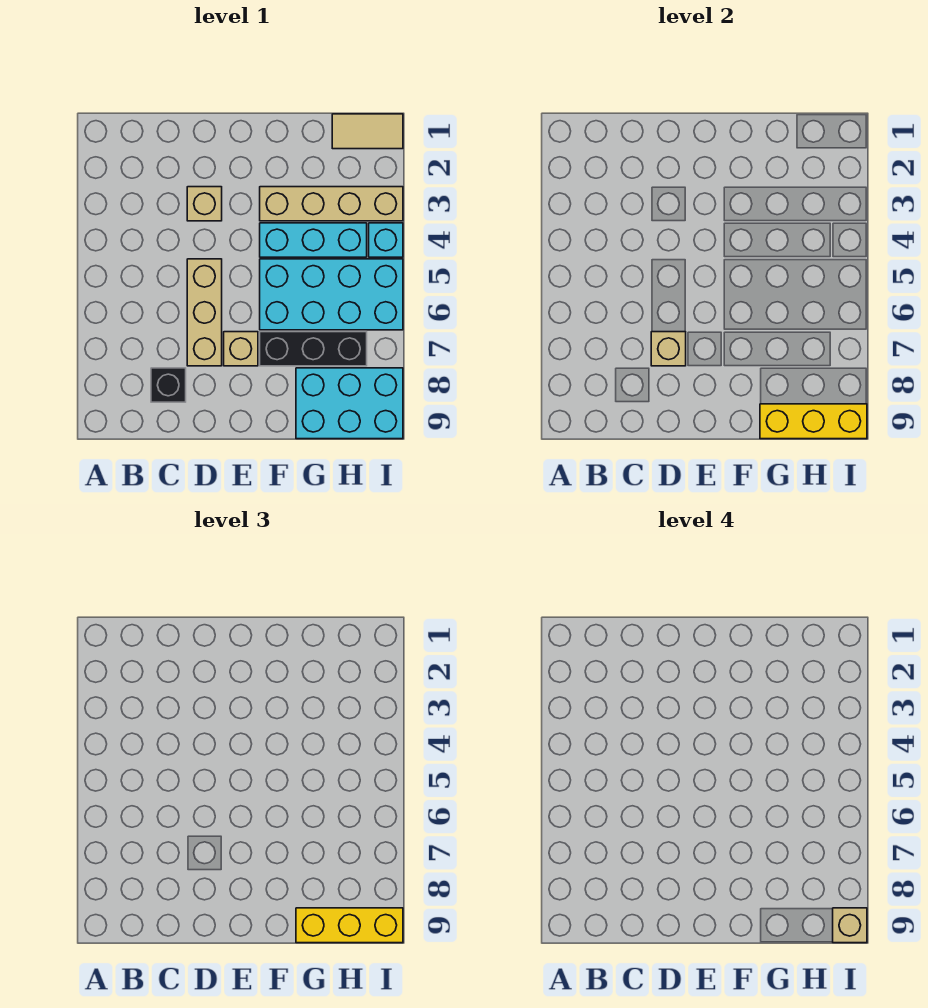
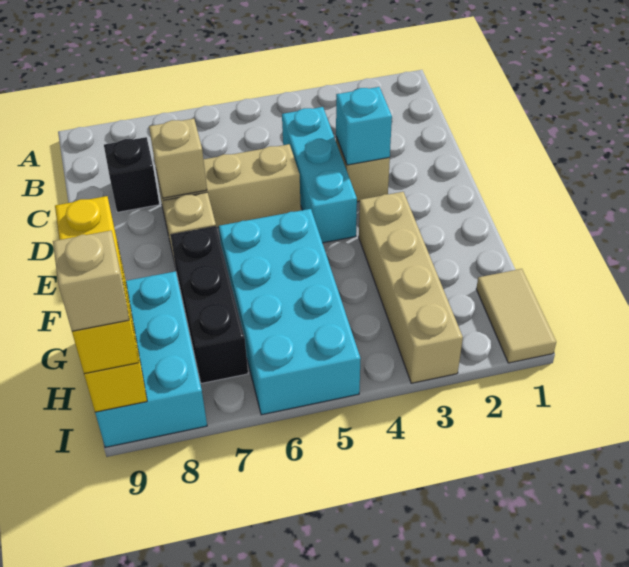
cyan 1x3 brick [260,223,367,257] -> cyan 1x3 brick moved to [282,107,357,243]
cyan 1x1 brick [369,223,403,257] -> cyan 1x1 brick moved to [336,87,392,165]

